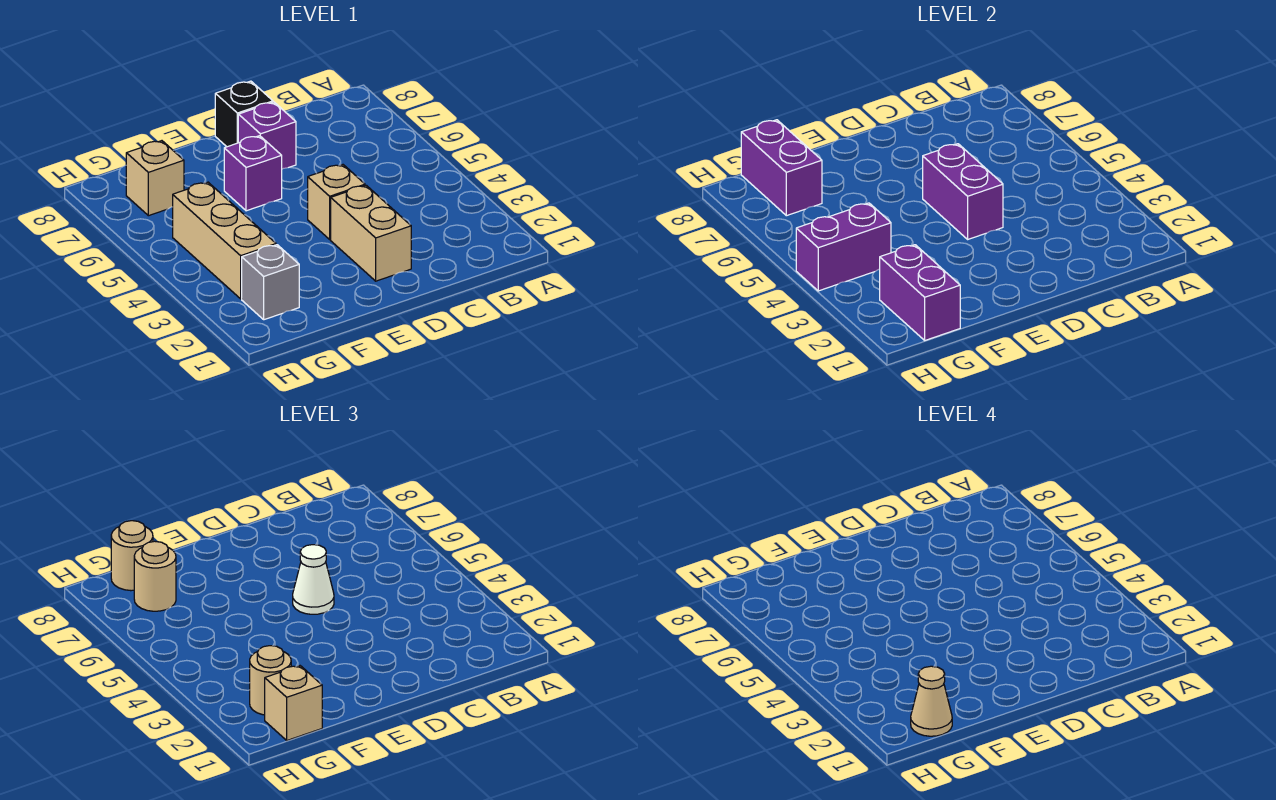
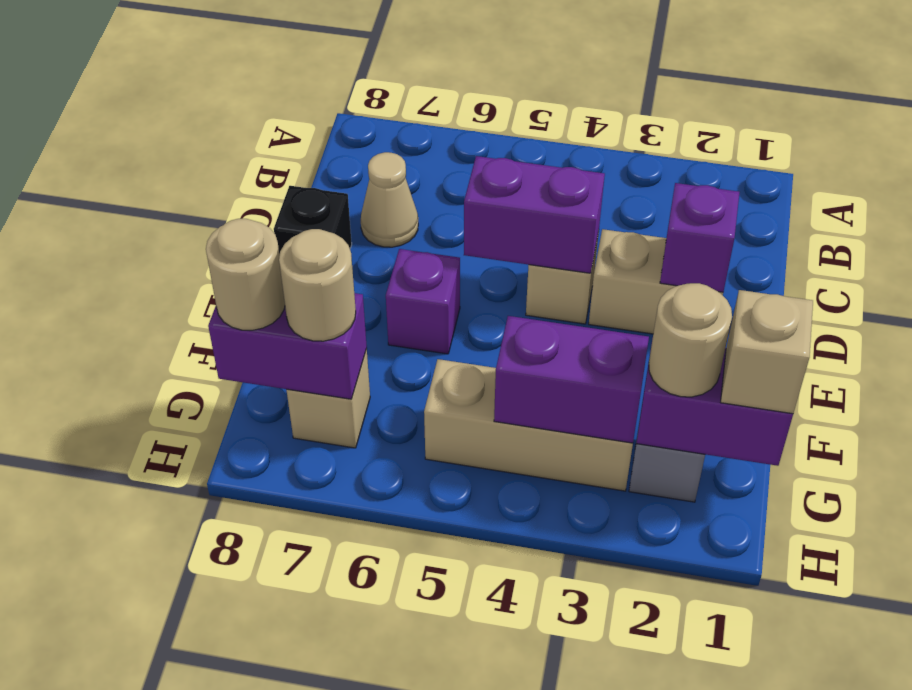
white 1x1 cone [293,545,334,614] -> none
purple 1x1 brick [238,102,296,169] -> purple 1x1 brick moved to [660,183,740,292]
tan 1x1 cone [911,666,952,736] -> tan 1x1 cone moved to [361,152,418,247]
purple 1x2 brick [796,203,891,291] -> purple 1x2 brick turned to [494,316,649,443]

